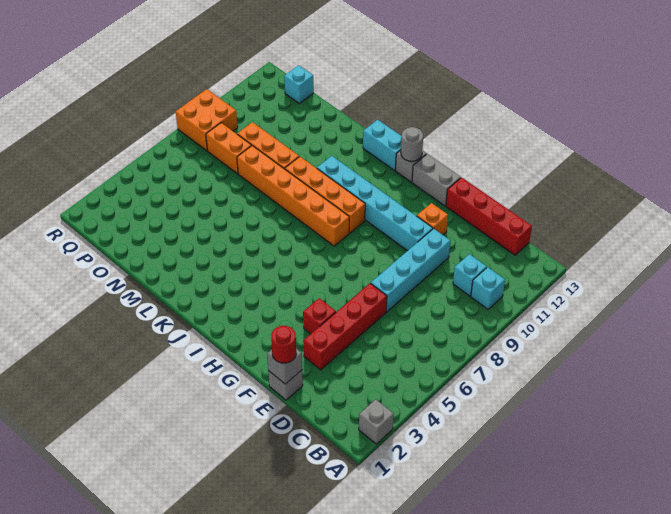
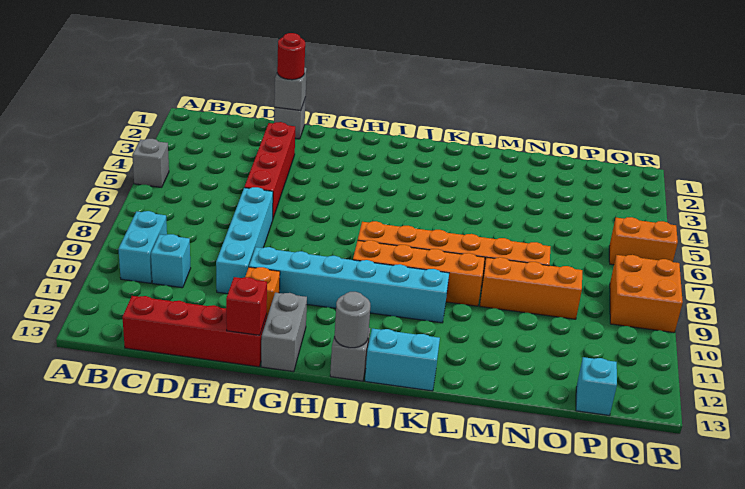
grey 1x1 brick [359,399,394,444] -> grey 1x1 brick moved to [132,139,169,187]
cyan 1x1 brick [471,267,505,309] -> cyan 1x2 brick [119,211,167,283]
red 1x1 brick [303,298,336,334] -> red 1x1 brick moved to [226,277,267,335]
grey 1x2 brick [412,154,461,206] -> grey 1x2 brick turned to [261,293,307,372]
orange 1x2 brick [206,123,252,174] -> orange 1x2 brick moved to [609,217,678,265]

